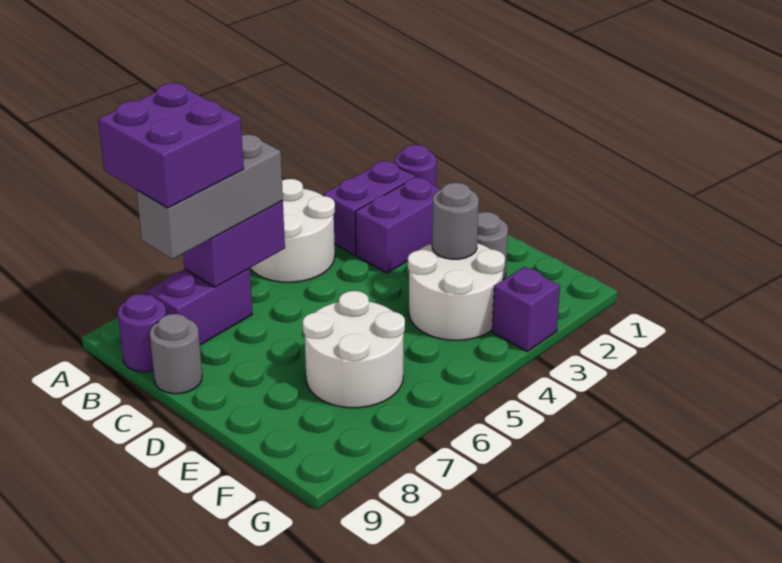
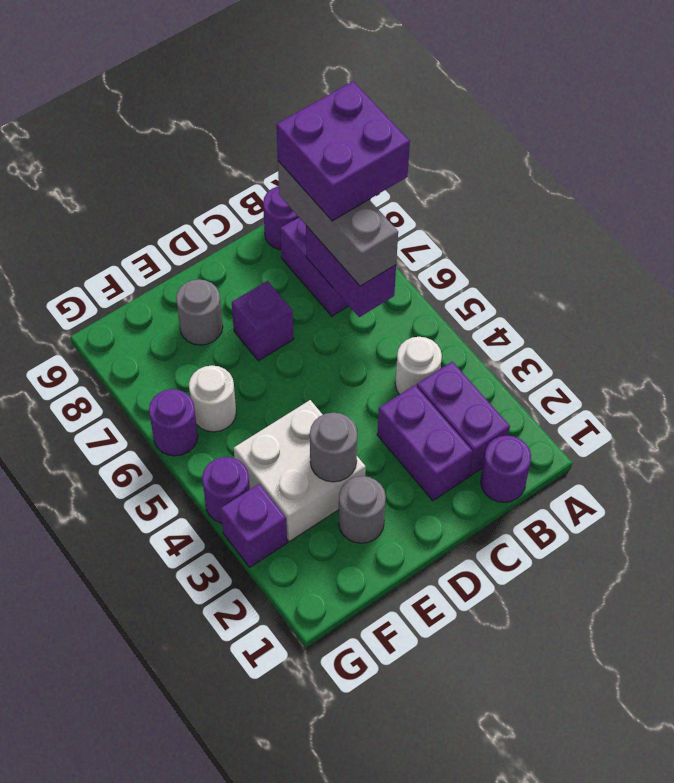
white 2x2 round brick [250,179,335,282] -> white 1x1 round brick [395,337,442,395]
grey 1x1 round brick [150,314,202,394] -> grey 1x1 round brick moved to [176,279,223,345]
none -> purple 1x1 brick [232,281,294,361]
white 2x2 round brick [408,243,505,340] -> white 2x2 brick [234,400,366,542]
white 2x2 round brick [303,291,405,408] -> white 1x1 round brick [189,365,236,432]
none -> purple 1x1 round brick [202,457,250,523]
none -> purple 1x1 round brick [149,389,198,456]

